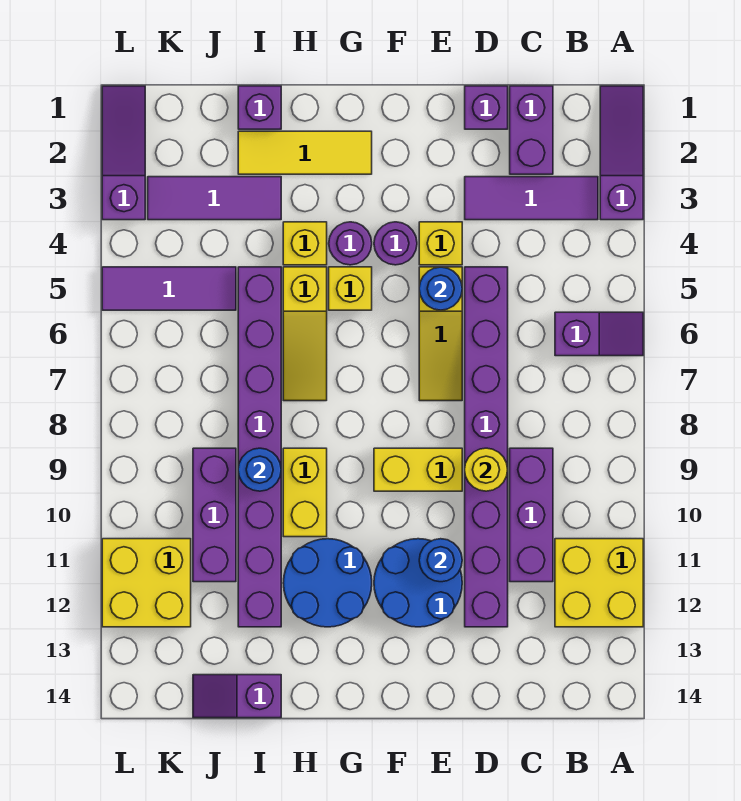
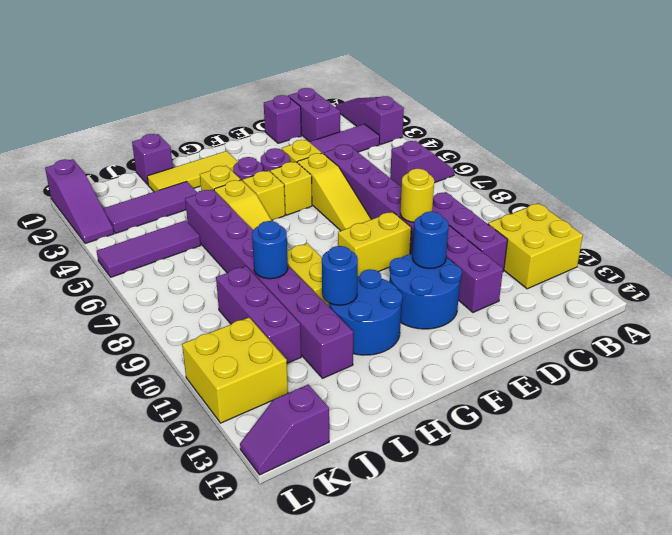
blue 1x1 round brick [419,267,462,310] -> blue 1x1 round brick moved to [322,246,358,305]
none -> yellow 1x1 brick [270,162,312,215]
purple 1x2 slope [193,675,281,718] -> purple 1x2 slope moved to [240,384,329,475]
purple 1x3 slope [102,86,145,220] -> purple 1x3 slope turned to [45,159,114,244]

